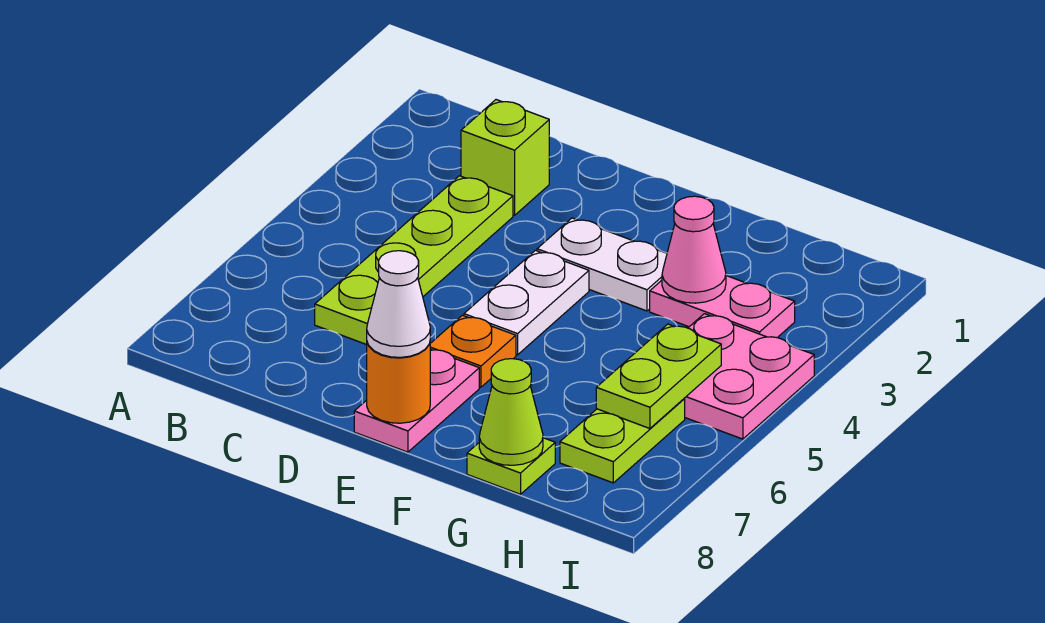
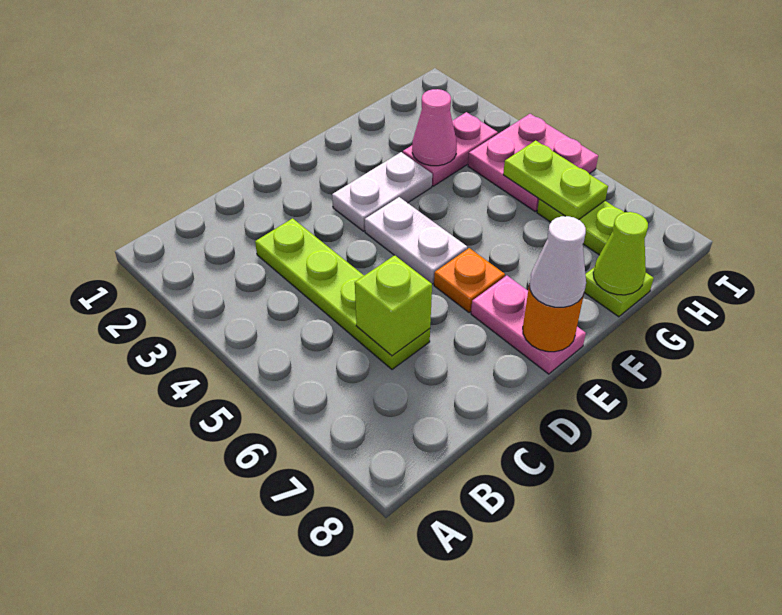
lime 1x1 brick [461,100,549,215] -> lime 1x1 brick moved to [355,255,432,356]

